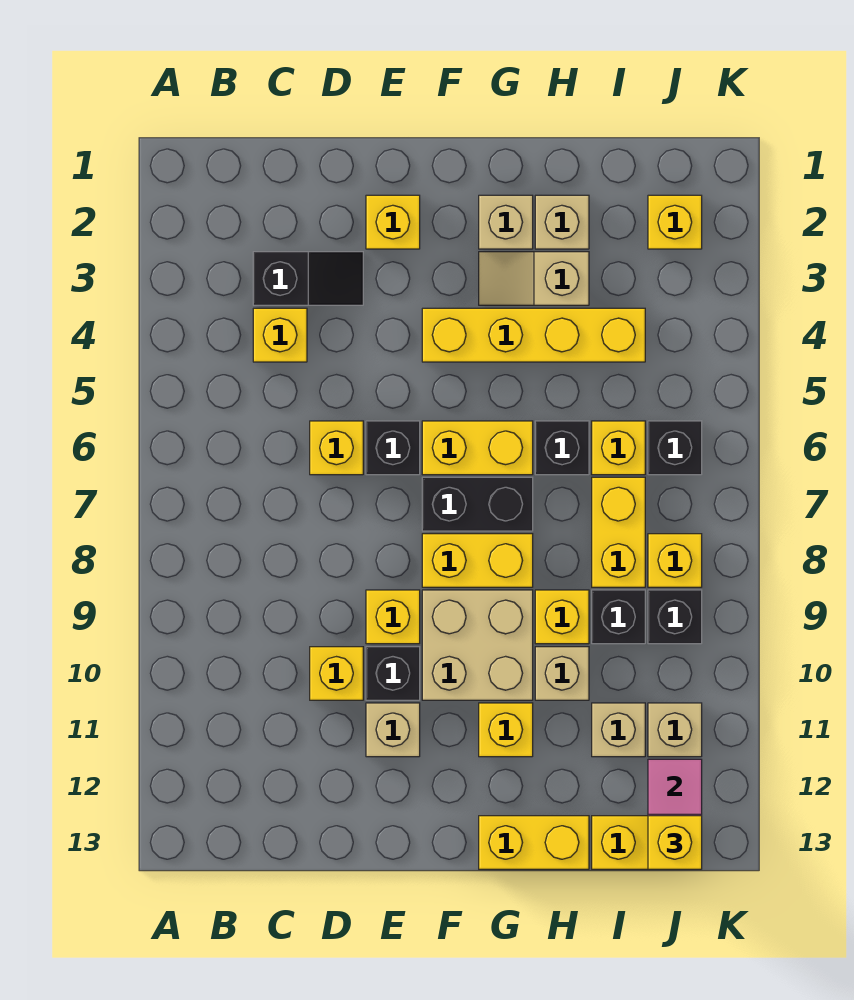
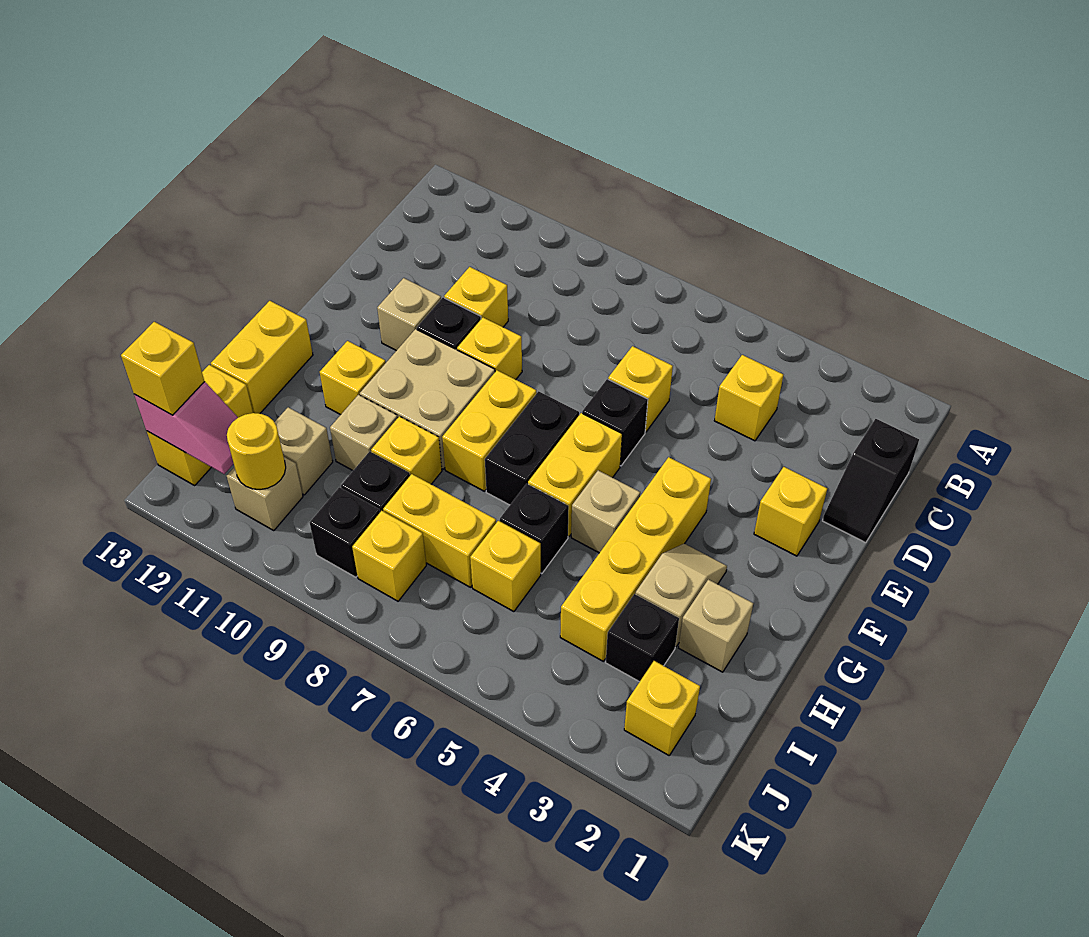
black 1x2 slope [253,252,363,305] -> black 1x2 slope moved to [823,419,919,543]
tan 1x1 brick [479,195,533,249] -> tan 1x1 brick moved to [571,470,640,553]
black 1x1 brick [648,421,702,475] -> black 1x1 brick moved to [606,594,679,682]
none -> yellow 1x1 round brick [227,413,286,490]

